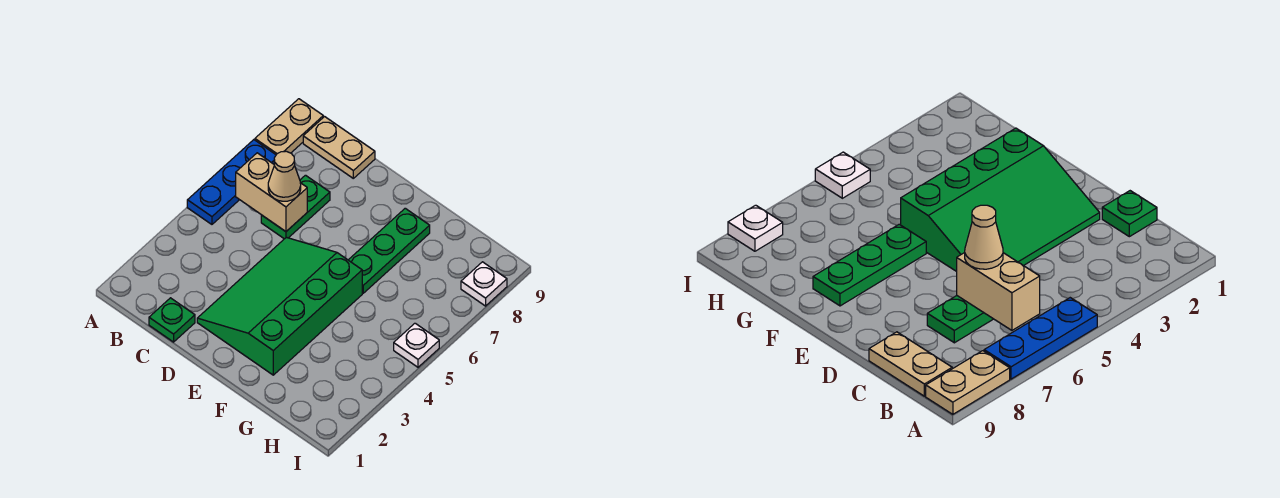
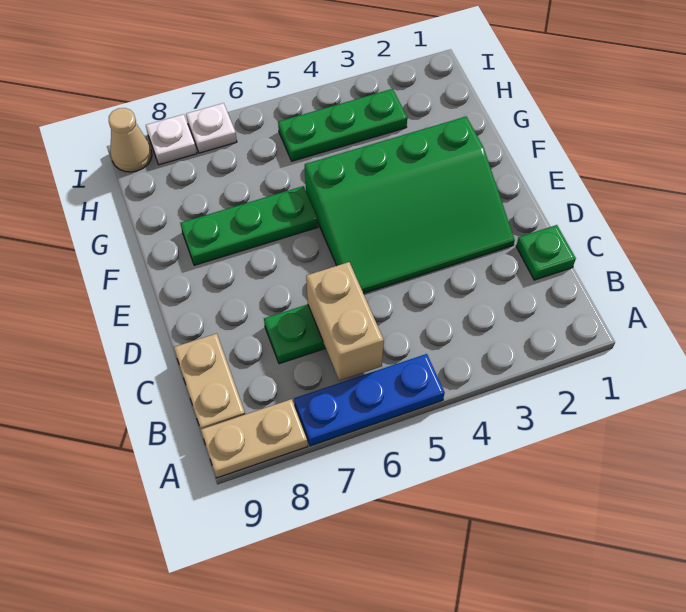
tan 1x1 cone [268,151,301,201] -> tan 1x1 cone moved to [109,108,152,172]
none -> green 1x3 plate [278,89,407,161]
white 1x1 plate [394,323,439,367] -> white 1x1 plate moved to [186,103,237,153]

